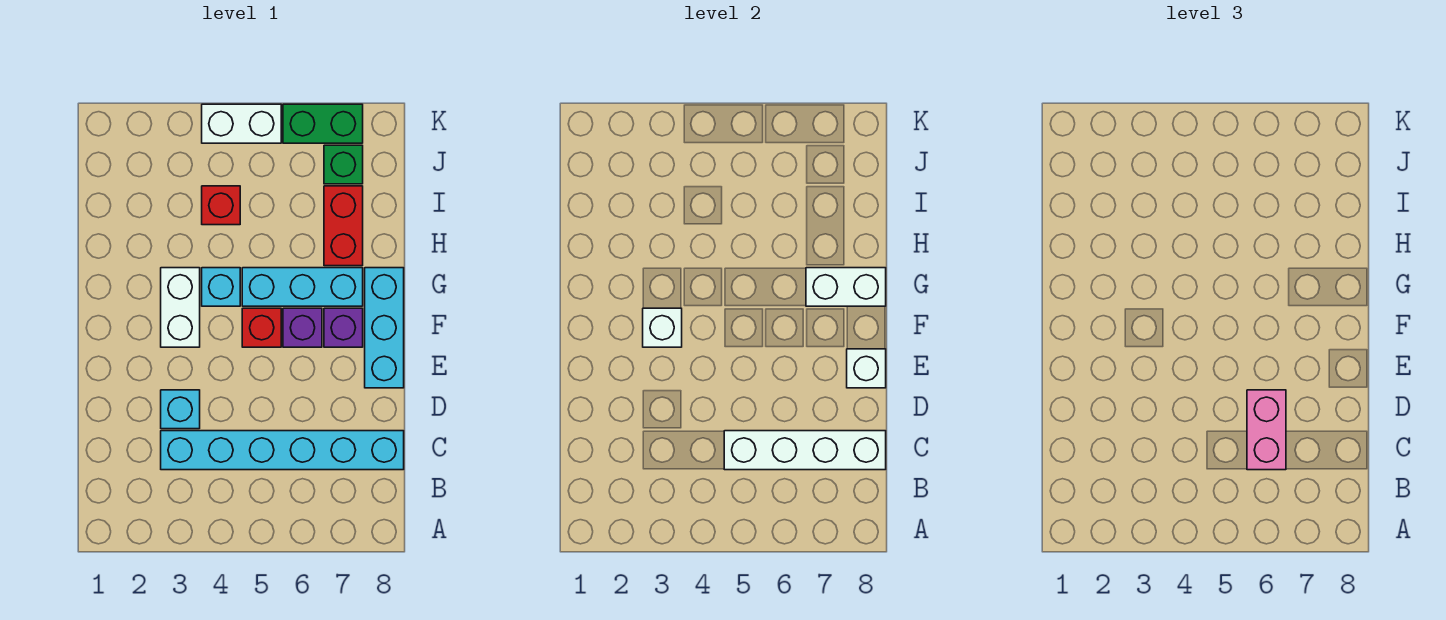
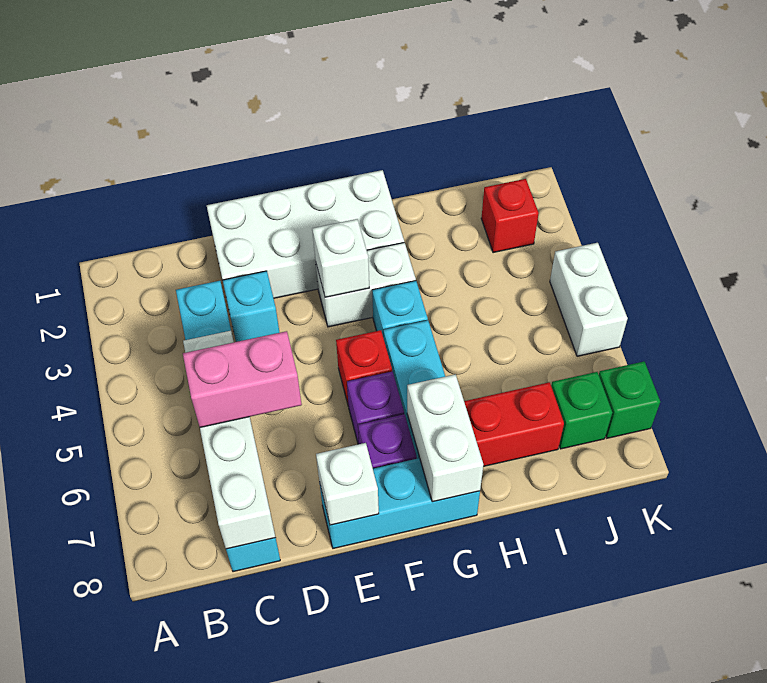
none -> white 2x4 brick [207,170,404,298]
red 1x1 brick [202,186,240,225] -> red 1x1 brick moved to [481,179,539,253]
green 1x2 brick [283,104,363,143] -> green 1x1 brick [599,362,660,438]

